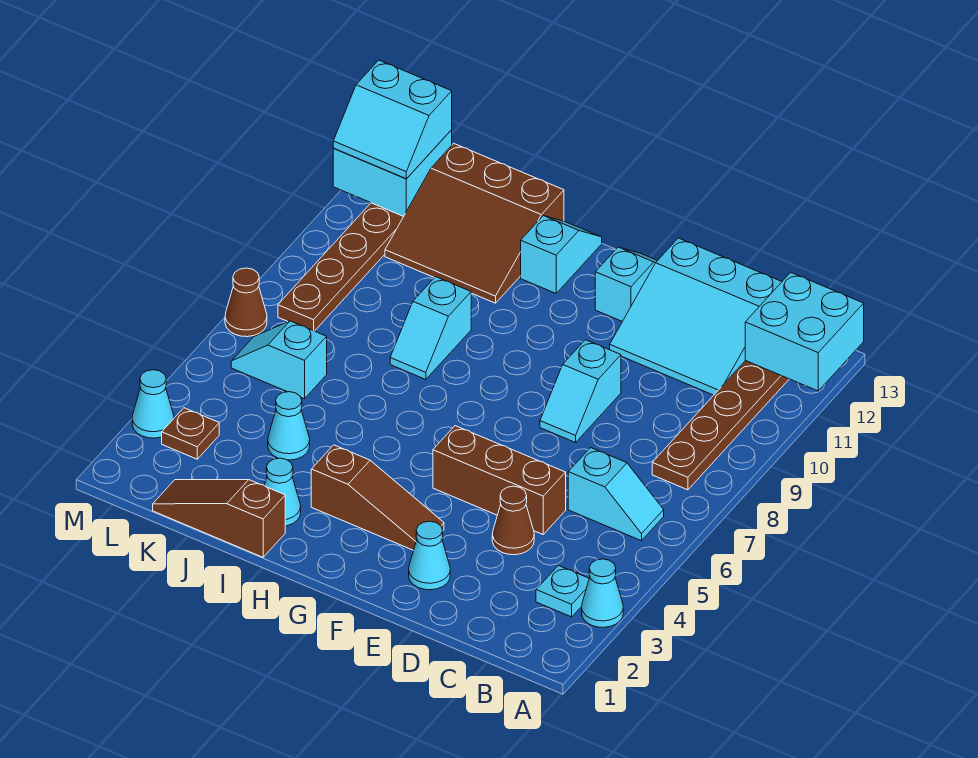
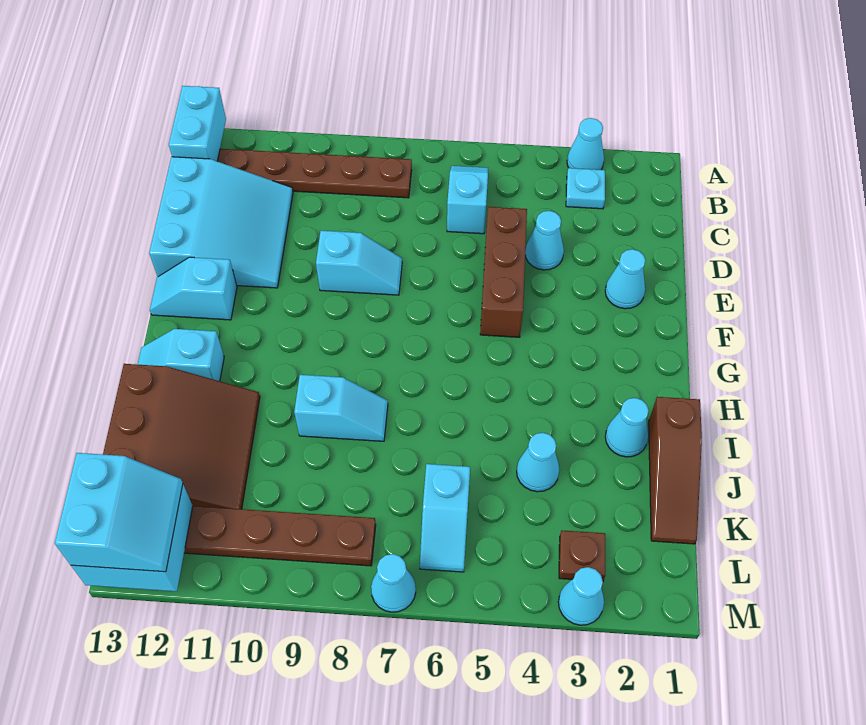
cyan 2x2 brick [745,272,864,391] -> cyan 1x2 brick [169,86,226,161]
brown 1x1 cone [492,486,534,555] -> cyan 1x1 cone [525,211,564,270]
brown 1x3 slope [311,445,444,550] -> none
brown 1x1 cone [225,268,267,337] -> cyan 1x1 cone [371,554,416,612]

